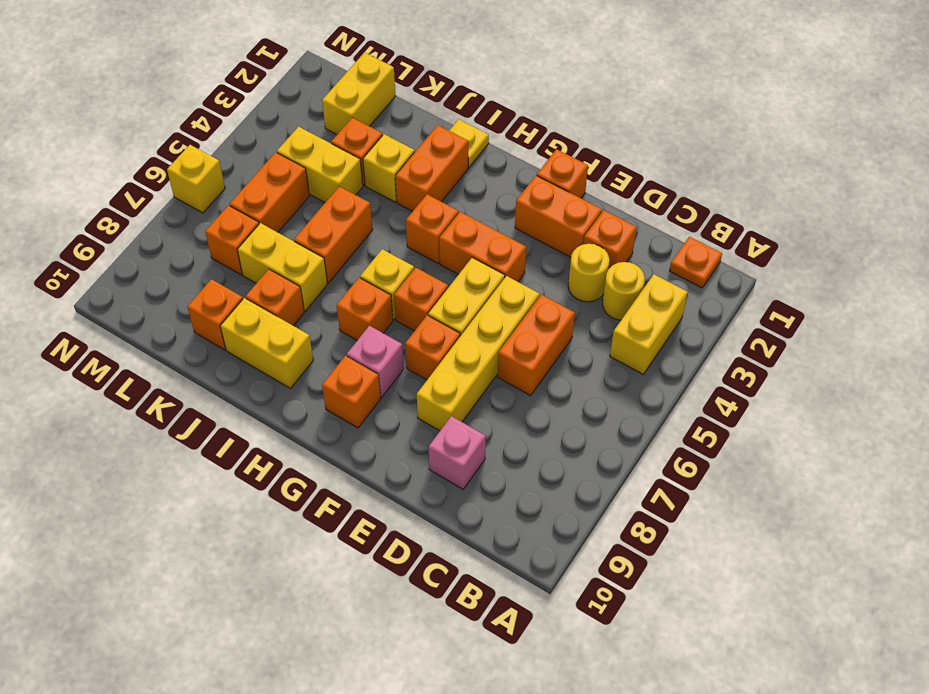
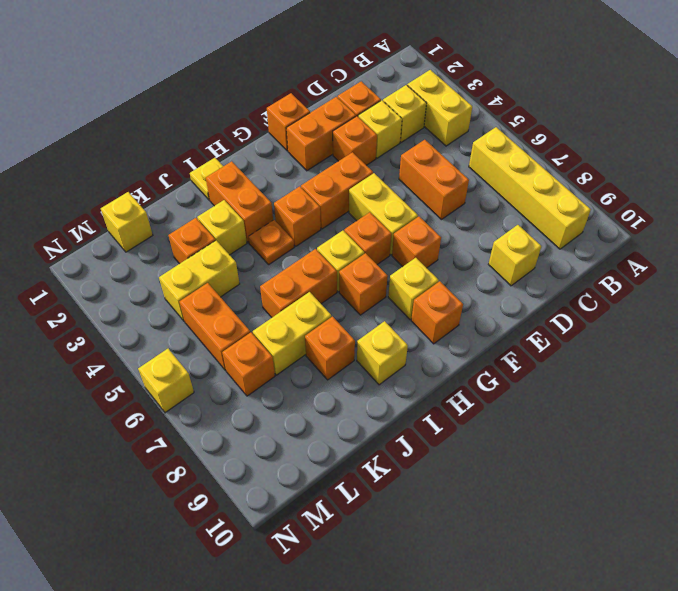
orange 1x1 plate [669,237,722,288] -> orange 1x1 plate moved to [248,220,294,264]
yellow 1x1 round brick [602,262,645,320] -> yellow 1x1 brick [383,85,427,142]
yellow 1x1 round brick [568,244,609,302] -> yellow 1x1 brick [358,100,402,158]
pink 1x1 brick [429,416,486,489] -> yellow 1x1 brick [488,225,541,286]
yellow 1x4 brick [417,276,540,431] -> yellow 1x4 brick moved to [469,127,591,249]
pink 1x1 brick [347,326,404,397] -> yellow 1x1 brick [388,258,439,320]
yellow 1x2 brick [220,298,313,388] -> yellow 1x1 brick [357,321,408,385]
orange 1x2 brick [294,186,372,283] -> orange 1x2 brick turned to [260,249,337,317]
orange 1x1 brick [187,279,243,350] -> orange 1x1 brick moved to [333,116,377,165]
yellow 1x2 brick [322,53,396,134] -> yellow 1x1 brick [101,192,153,252]

